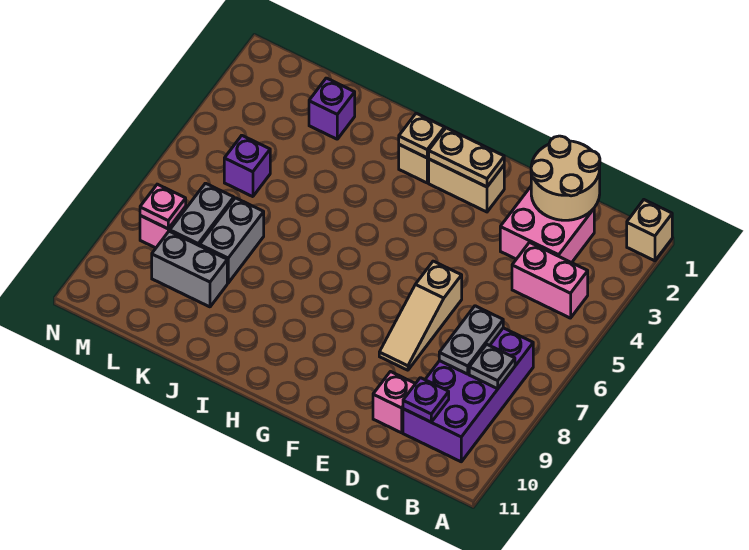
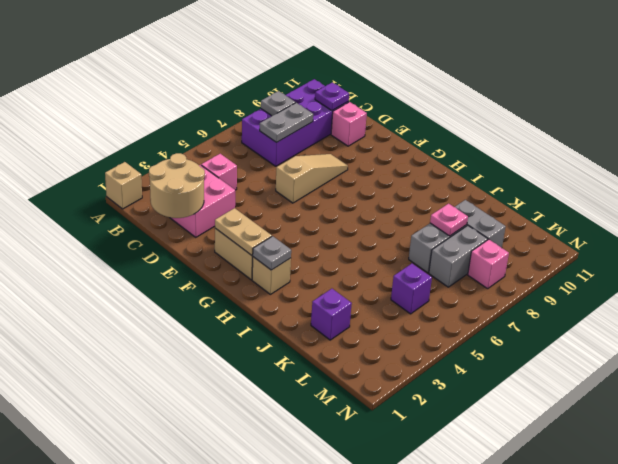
pink 1x2 brick [512,242,588,318] -> pink 1x1 brick [201,154,237,190]
tan 1x1 plate [399,113,445,158] -> grey 1x1 plate [253,236,291,270]
pink 1x1 plate [140,184,186,229] -> pink 1x1 plate moved to [430,204,468,236]

